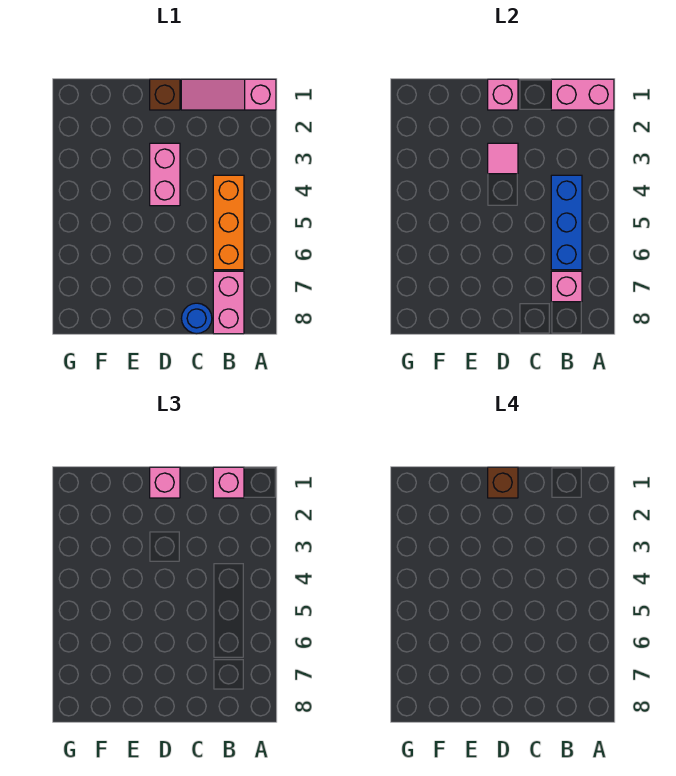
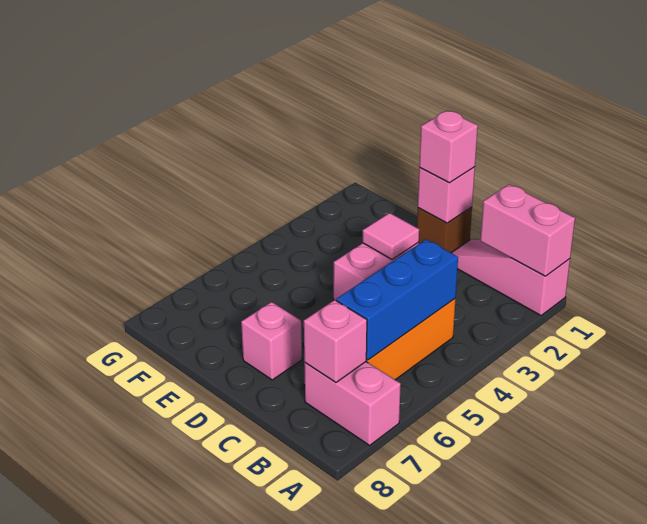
pink 1x1 brick [213,467,244,498] -> pink 1x1 brick moved to [241,302,302,380]
pink 1x2 brick [213,271,244,334] -> pink 1x2 brick turned to [304,362,401,445]
blue 1x1 round brick [182,303,212,334] -> none
brown 1x1 brick [488,467,518,498] -> none

